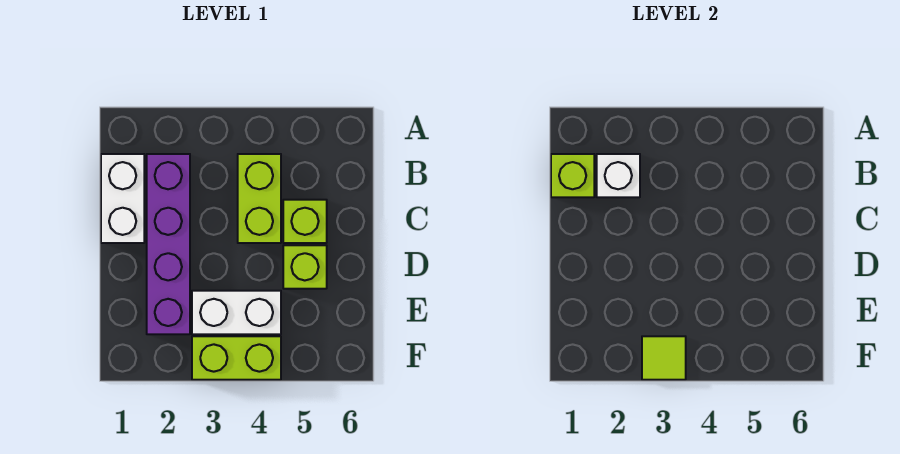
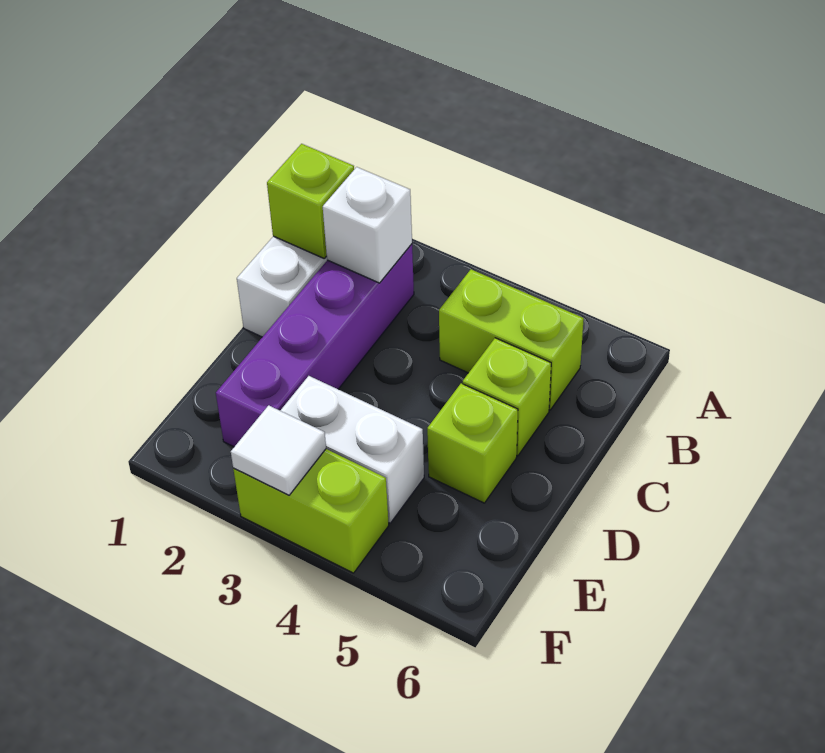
lime 1x2 brick [238,154,281,243] -> lime 1x2 brick turned to [439,269,584,410]
lime 1x1 tile [642,336,686,380] -> white 1x1 tile [231,405,326,495]

